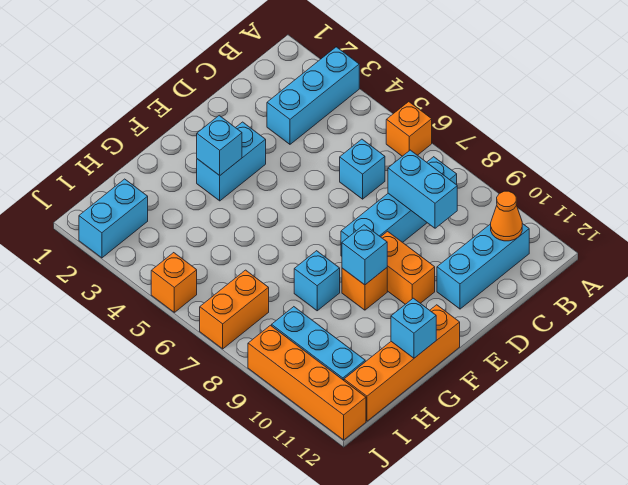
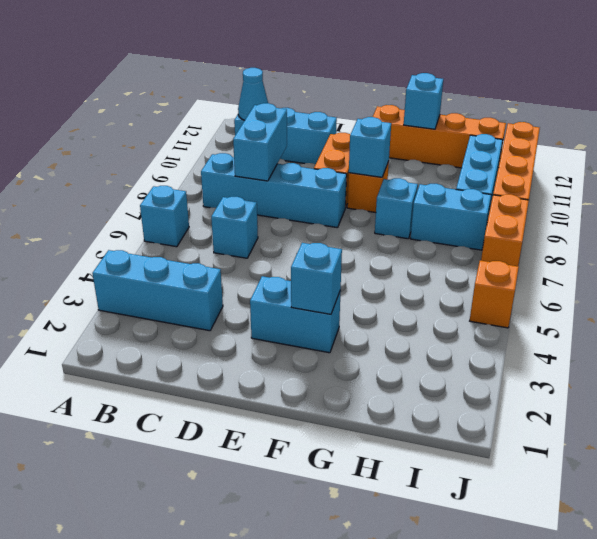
orange 1x1 brick [386,102,432,156] -> cyan 1x1 brick [140,186,189,247]
orange 1x1 cone [491,191,522,241] -> cyan 1x1 cone [238,68,268,120]
cyan 1x2 brick [79,179,148,258] -> cyan 1x2 brick moved to [410,184,491,250]
orange 1x2 brick [200,270,269,349] -> orange 1x2 brick turned to [481,194,529,266]

